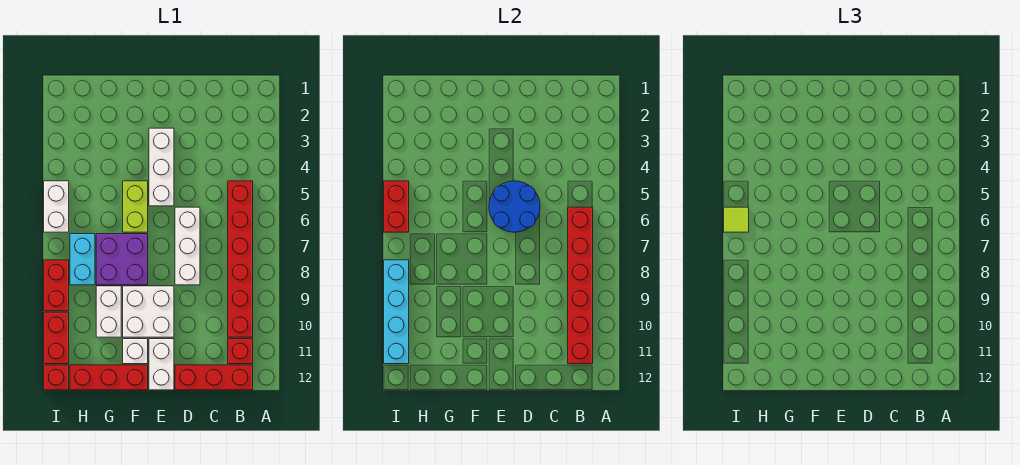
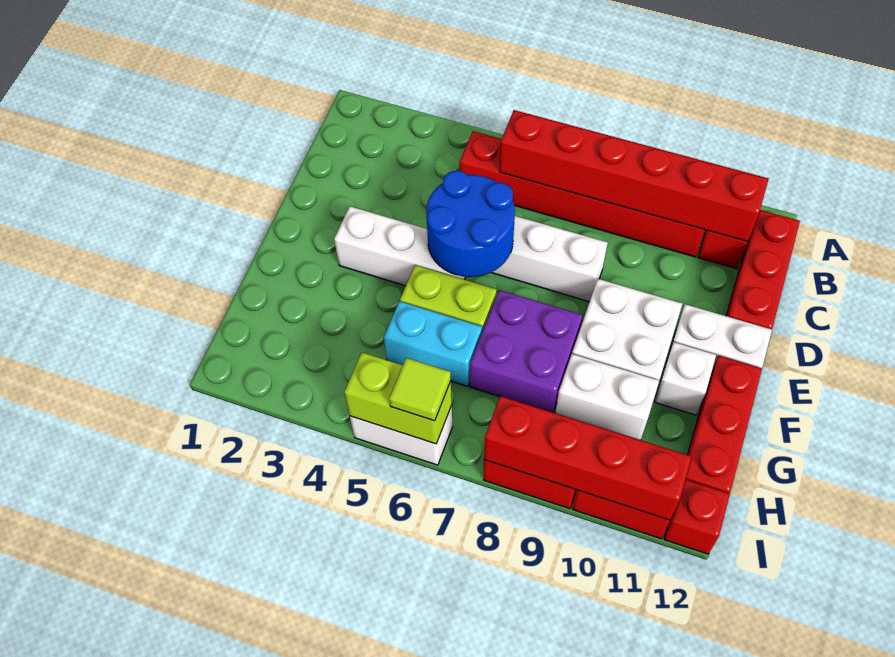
cyan 1x2 brick [70,234,95,285] -> cyan 1x2 brick moved to [384,301,482,386]
red 1x2 brick [384,181,409,232] -> lime 1x2 brick [344,353,452,444]
cyan 1x4 brick [384,260,409,364] -> red 1x4 brick [484,396,692,520]

